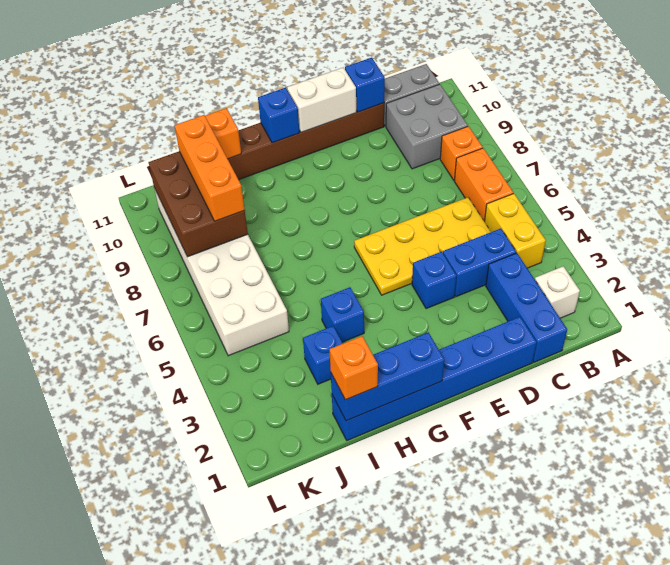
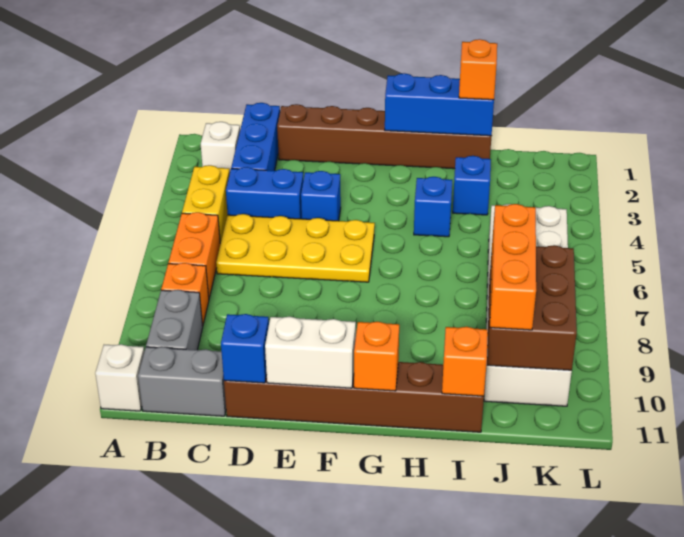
none -> white 1x1 brick [95,344,144,411]
grey 2x2 brick [386,84,468,169] -> grey 1x2 brick [146,290,203,350]
blue 1x6 brick [332,317,537,440] -> brown 1x6 brick [277,104,491,169]
blue 1x1 brick [258,88,299,143] -> orange 1x1 brick [354,322,399,391]

